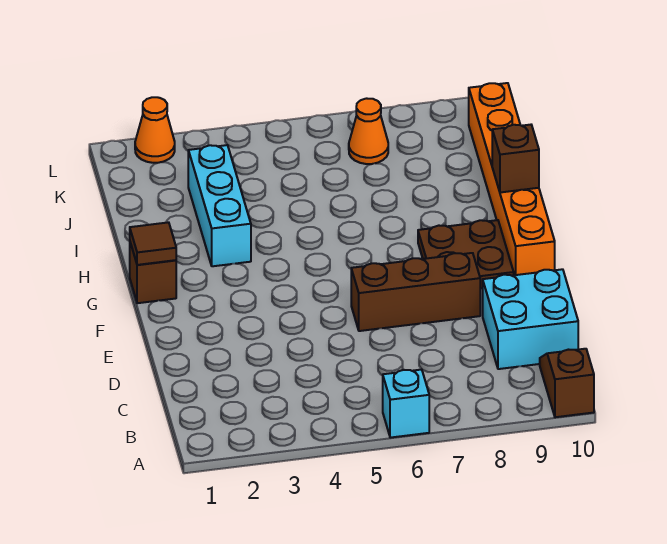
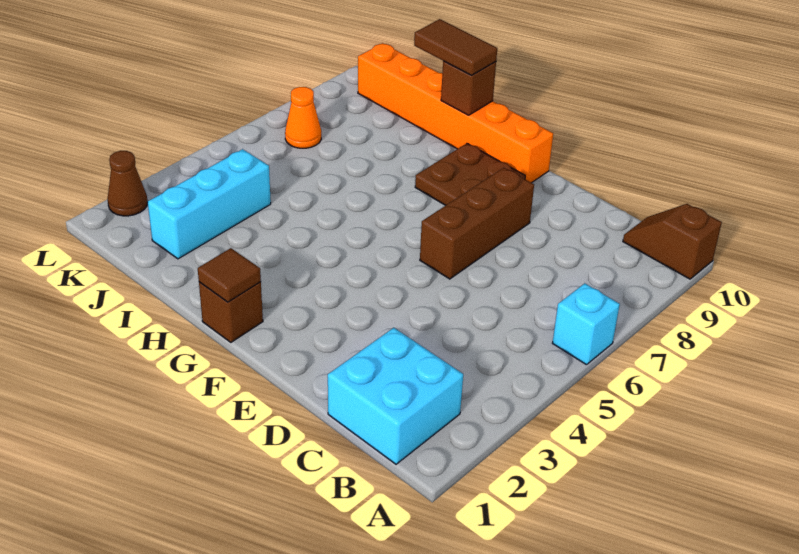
cyan 2x2 brick [483,269,578,369] -> cyan 2x2 brick moved to [328,328,463,464]
cyan 1x3 brick [188,145,251,266] -> cyan 1x3 brick turned to [148,149,271,259]
none -> brown 1x2 tile [414,19,497,75]
orange 1x1 cone [135,97,175,163] -> brown 1x1 cone [107,151,148,216]

